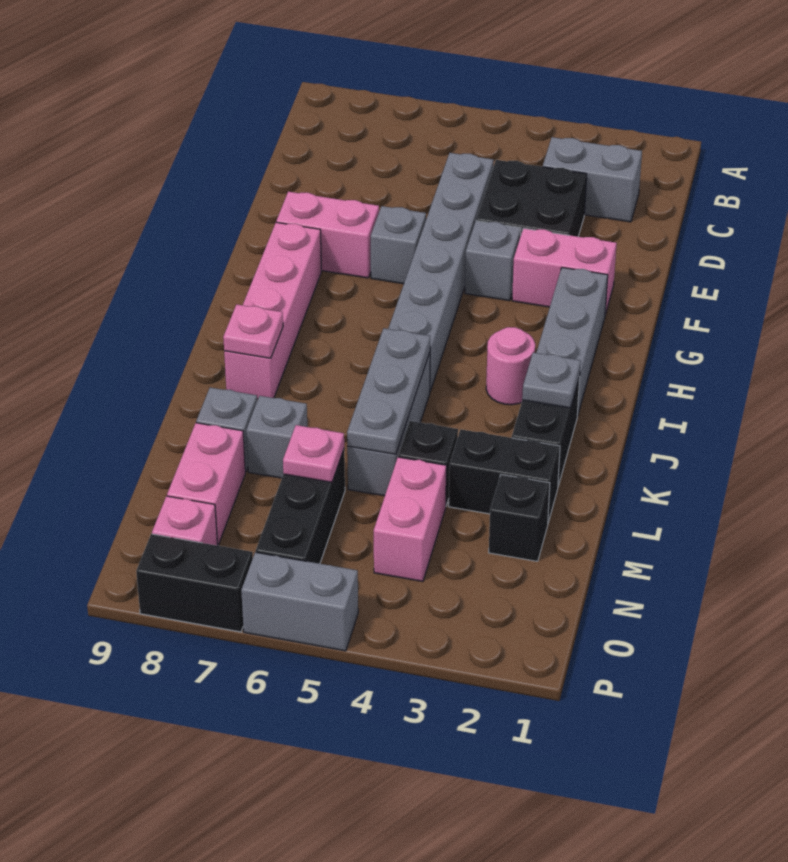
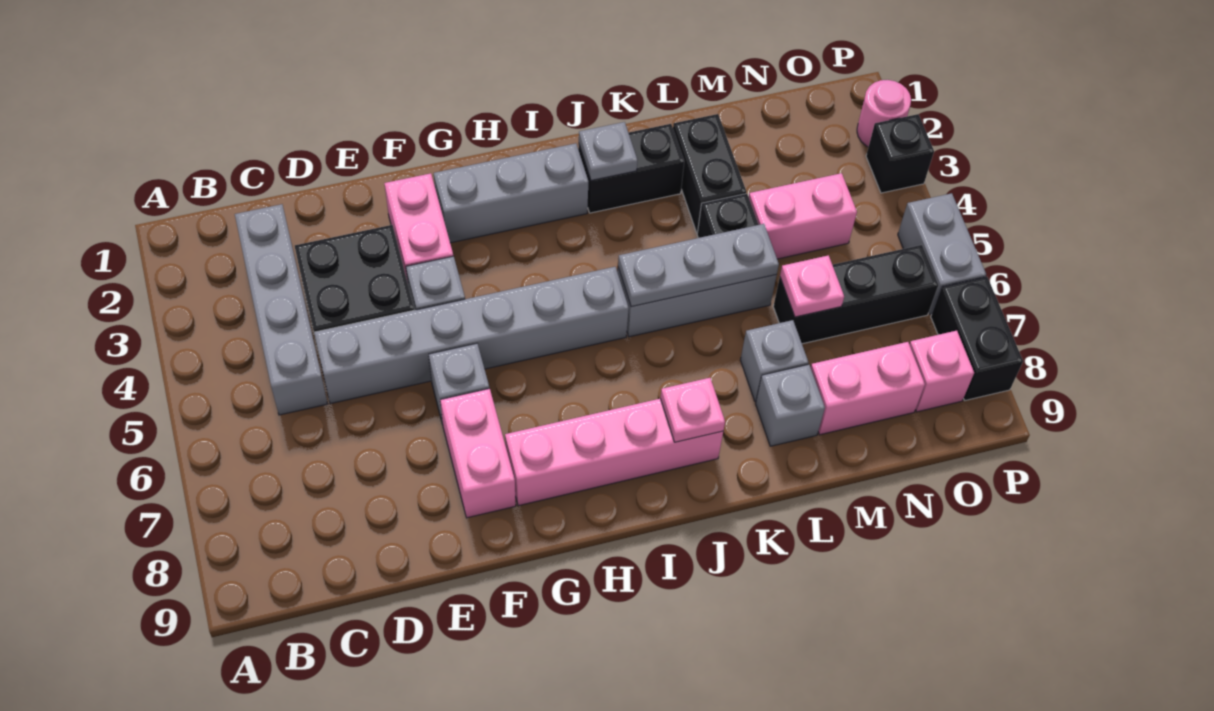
grey 1x2 brick [543,137,642,222] -> grey 1x4 brick [235,204,327,415]
pink 1x1 round brick [486,327,535,405] -> pink 1x1 round brick moved to [857,80,911,147]
black 1x1 brick [489,475,550,561] -> black 1x1 brick moved to [866,114,934,193]

